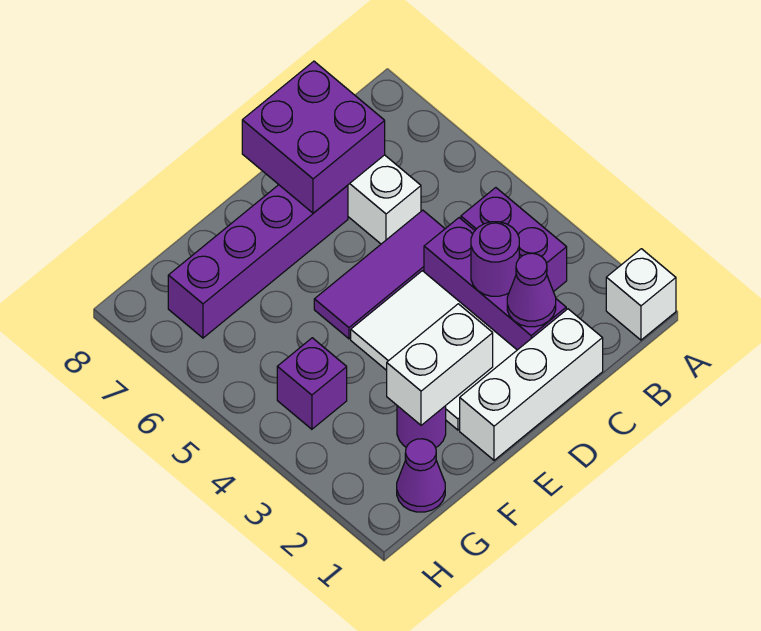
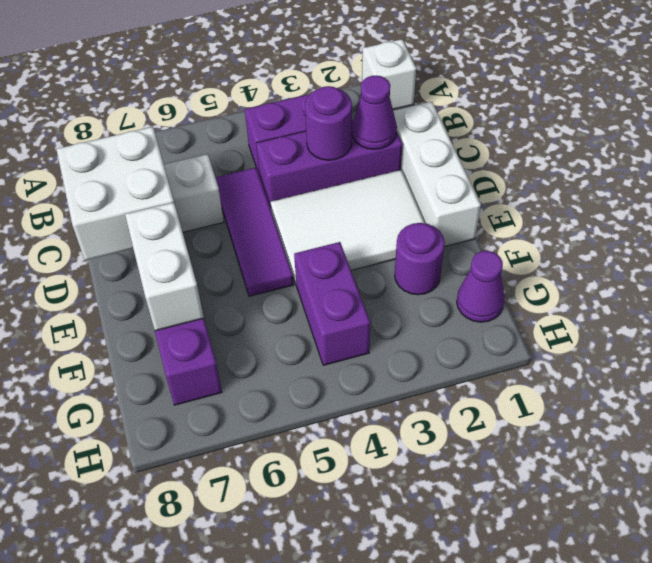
purple 2x2 brick [242,61,385,213] -> white 2x2 brick [56,127,174,260]
white 1x2 brick [387,304,493,425] -> white 1x2 brick moved to [125,202,204,331]
purple 1x1 brick [277,338,347,429] -> purple 1x2 brick [294,242,370,365]

